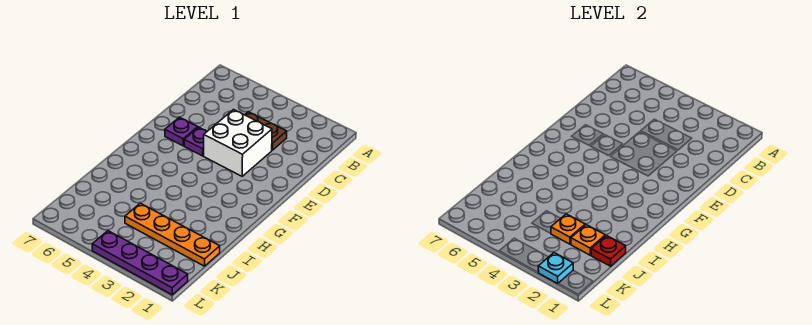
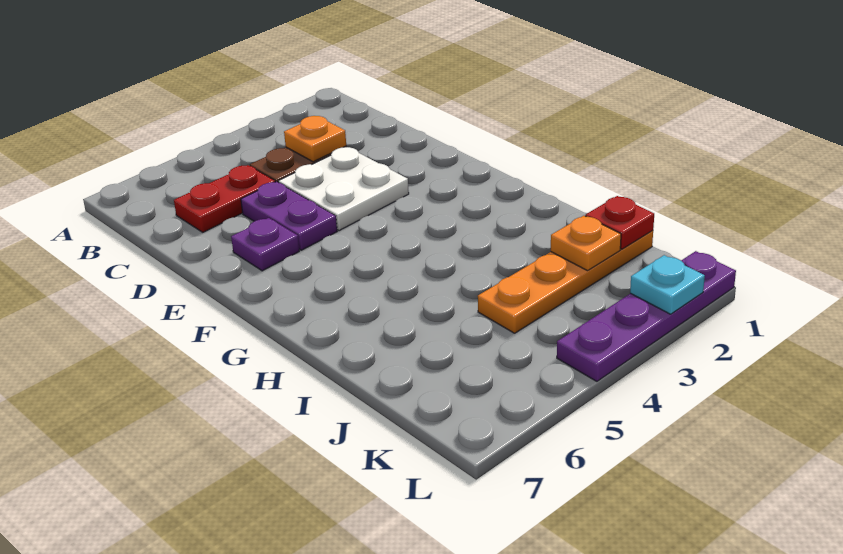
none -> red 1x2 plate [174,165,275,232]
white 2x2 brick [204,110,272,176] -> white 2x2 plate [278,147,409,231]
purple 1x1 plate [184,127,207,156] -> purple 1x2 plate [241,182,337,250]
orange 1x1 plate [551,214,585,244] -> orange 1x1 plate moved to [284,116,346,162]

